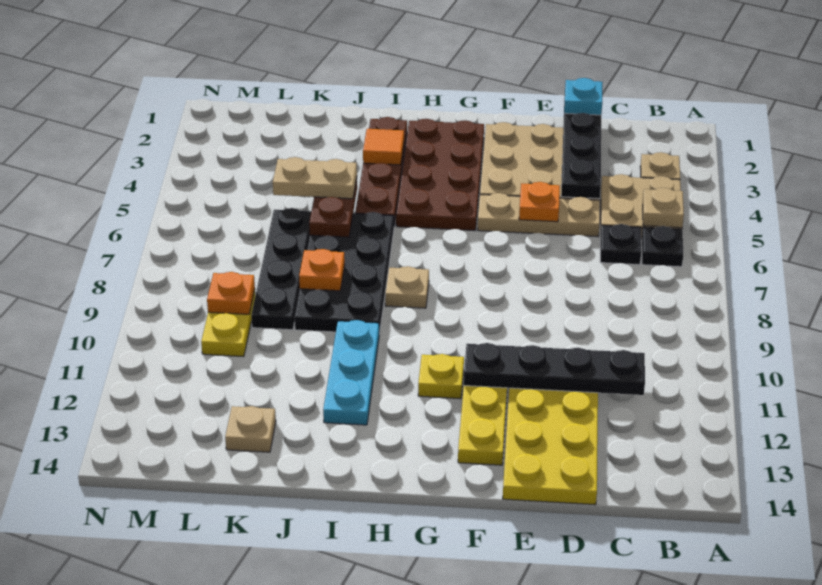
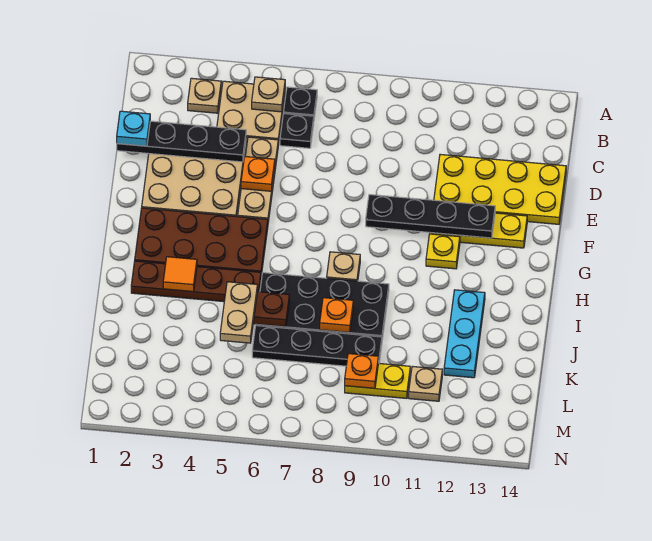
black 1x4 plate [464,343,645,395] -> black 1x4 plate turned to [366,195,495,238]
cyan 1x3 plate [323,320,379,425] -> cyan 1x3 plate turned to [444,290,485,378]
tan 1x1 plate [225,406,276,452] -> tan 1x1 plate moved to [409,366,442,401]

